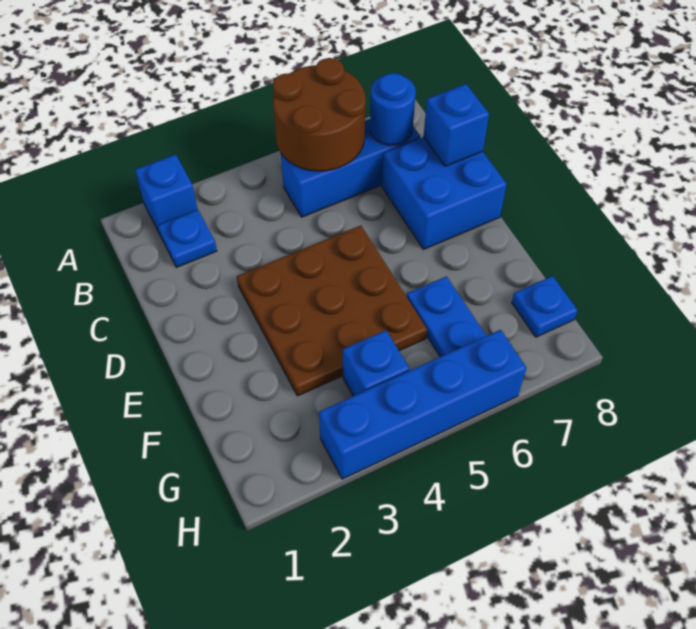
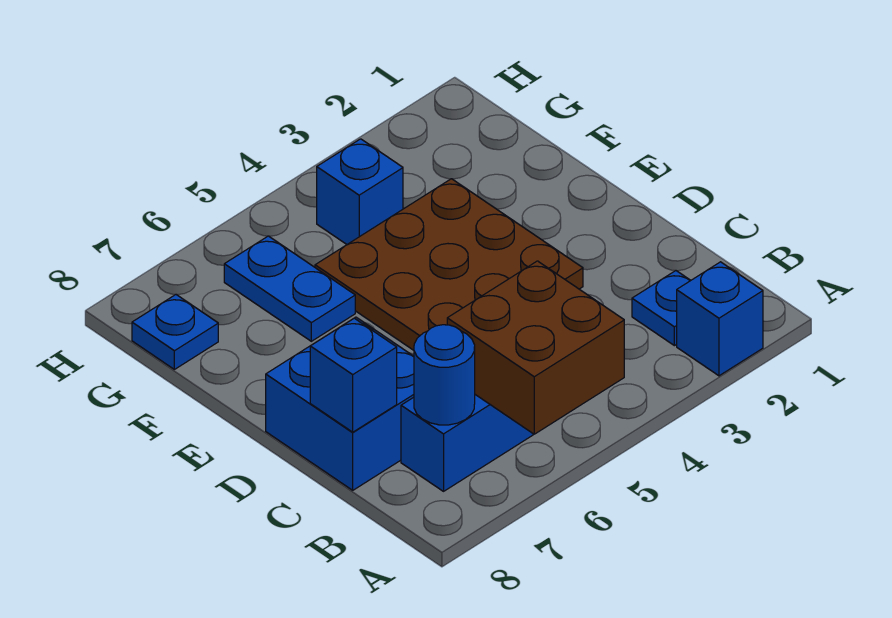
brown 2x2 round brick [273,58,366,171] -> brown 2x2 brick [447,261,624,434]
blue 1x4 brick [319,330,527,479] -> none

